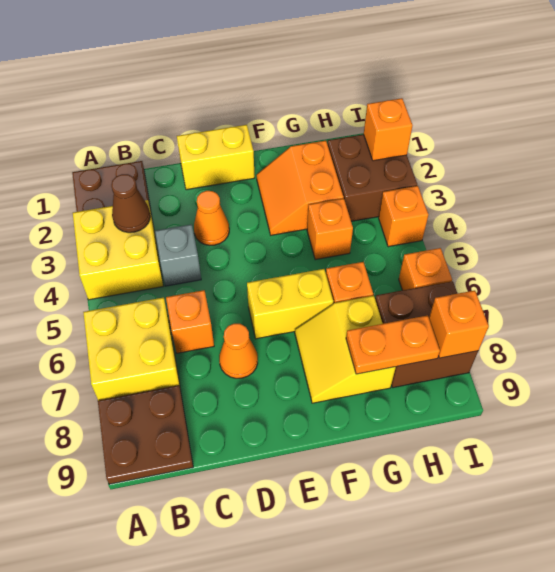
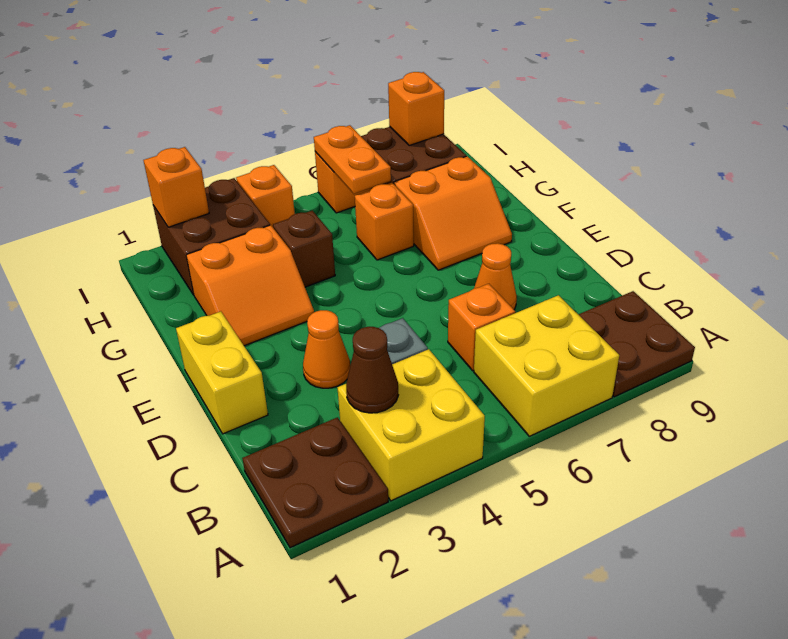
yellow 1x2 brick [247,269,333,339] -> none
yellow 2x2 slope [295,295,396,403] -> orange 2x2 slope [394,156,512,270]
orange 1x1 brick [307,198,353,260] -> brown 1x1 brick [273,211,335,287]
orange 1x2 plate [346,315,440,374] -> orange 1x2 plate moved to [314,125,391,194]

